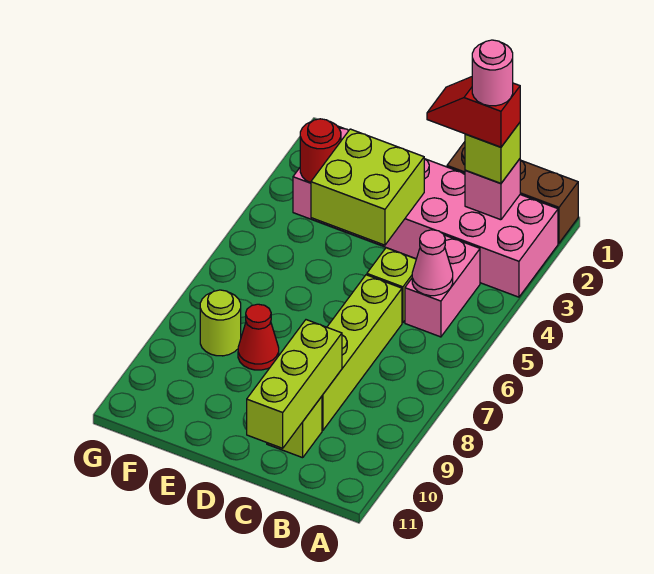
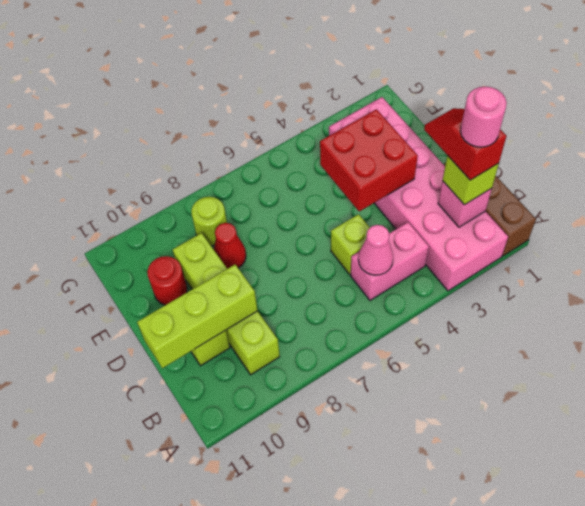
lime 1x4 brick [322,275,402,431] -> lime 1x4 brick turned to [173,233,280,375]
lime 2x2 brick [311,129,424,245] -> red 2x2 brick [320,109,418,212]
red 1x1 round brick [300,119,341,183] -> red 1x1 round brick moved to [147,256,187,305]

